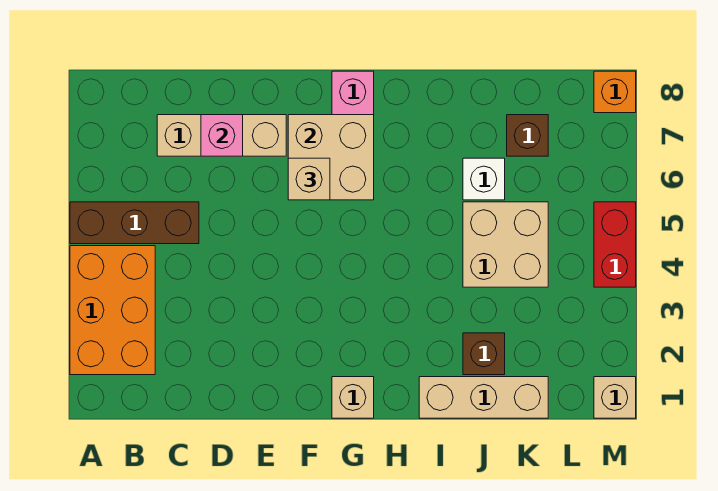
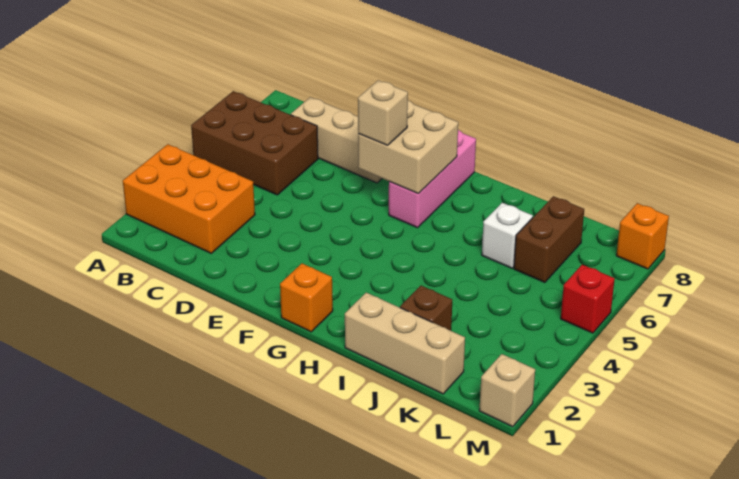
orange 2x3 brick [70,246,155,375] -> orange 2x3 brick turned to [123,144,255,253]
brown 1x3 brick [70,202,199,244] -> brown 2x3 brick [191,91,318,195]
pink 1x1 brick [201,115,243,156] -> none
tan 1x1 brick [332,377,374,418] -> orange 1x1 brick [280,263,333,332]
tan 2x2 brick [463,202,548,287] -> none
brown 1x1 brick [507,115,548,156] -> brown 1x2 brick [514,196,584,282]
red 1x2 brick [594,202,636,287] -> red 1x1 brick [561,265,615,333]

